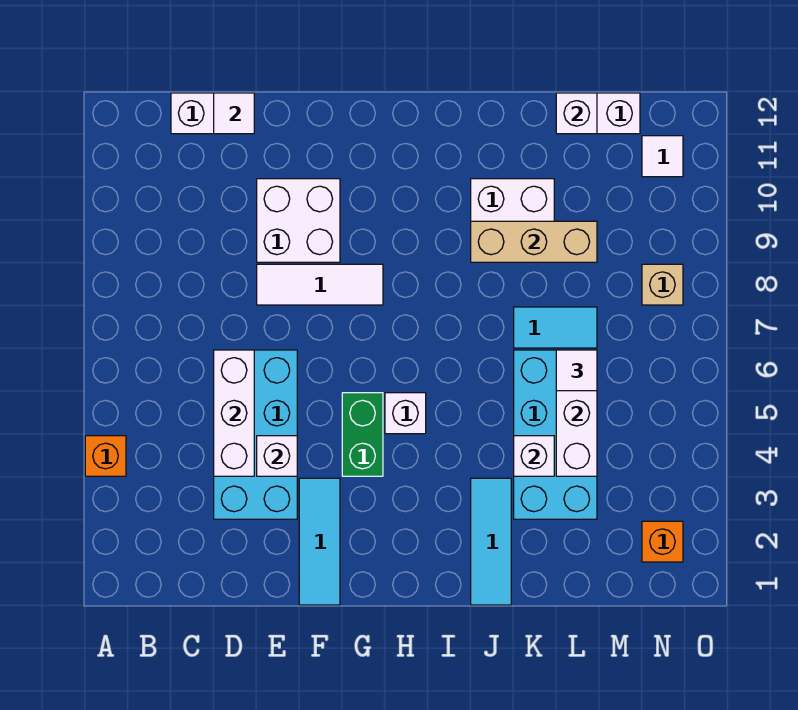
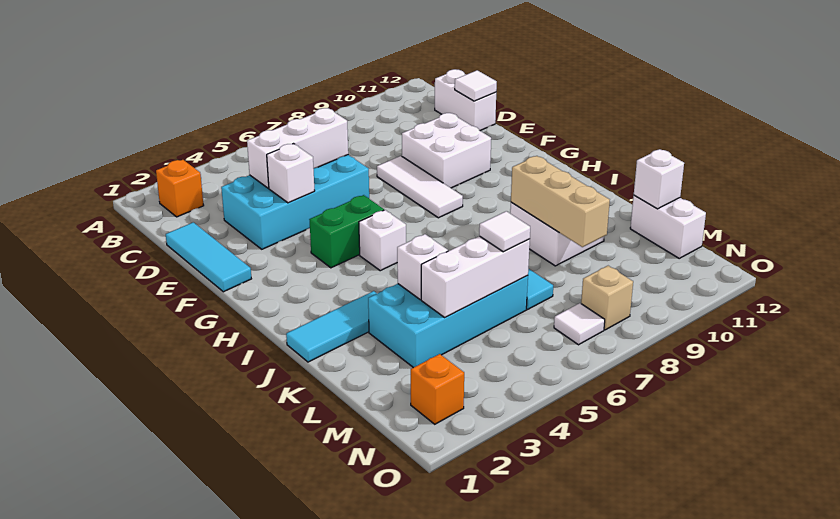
orange 1x1 brick [85,436,126,476] -> orange 1x1 brick moved to [156,160,204,217]
cyan 1x3 tile [299,478,340,605] -> cyan 1x3 tile turned to [166,222,251,292]
white 1x1 tile [642,136,683,177] -> white 1x1 tile moved to [554,303,605,345]

